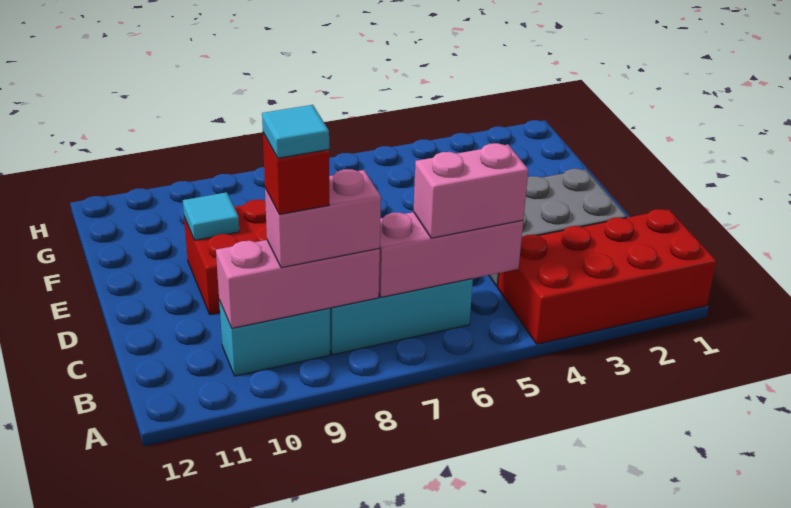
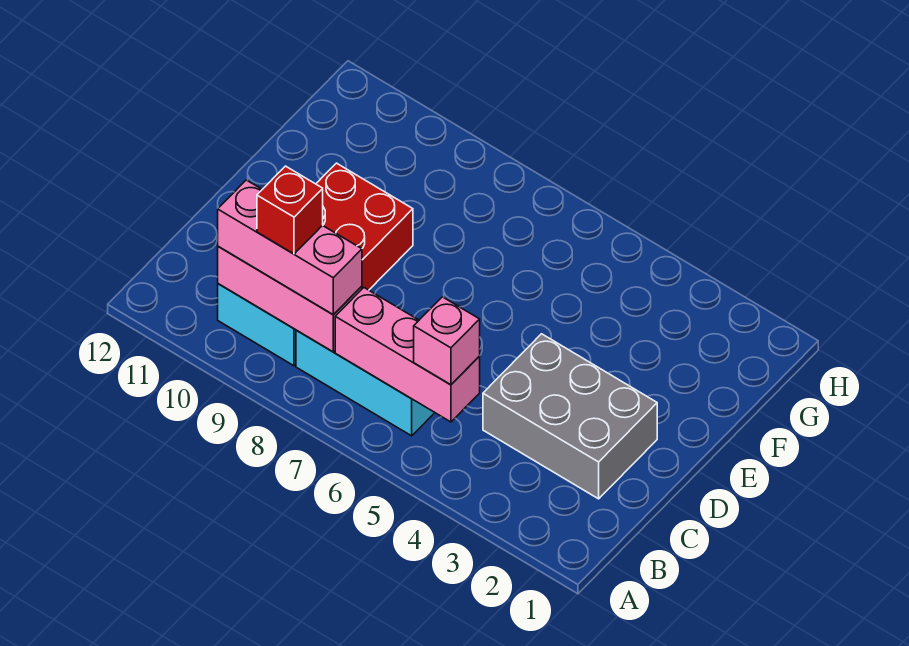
red 2x4 brick [498,209,716,344] -> none
pink 1x2 brick [413,143,528,238] -> pink 1x1 brick [414,297,480,385]
pink 1x2 brick [265,169,381,268] -> pink 1x3 brick [218,180,362,315]
cyan 1x1 tile [262,105,329,158] -> none
cyan 1x1 tile [183,192,239,240] -> none

